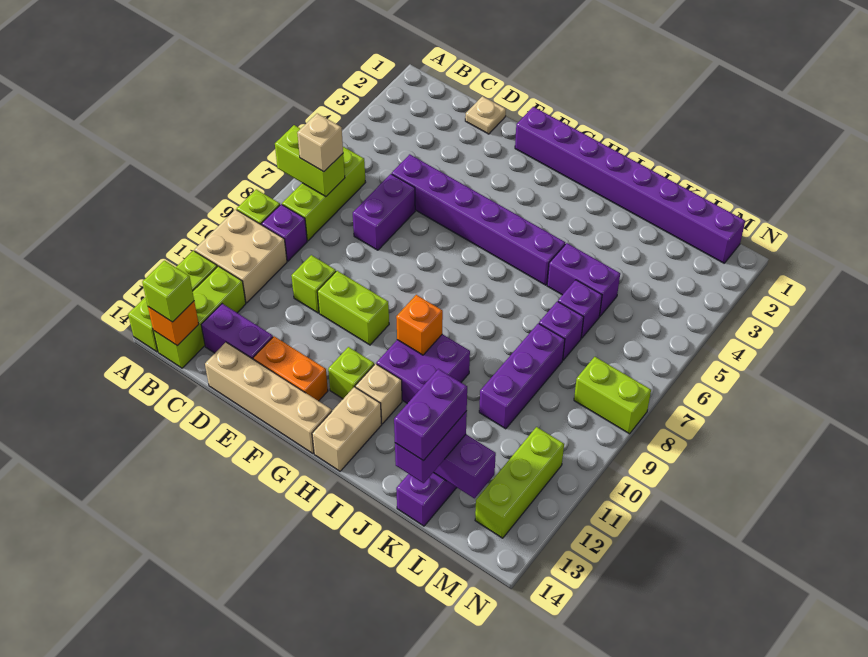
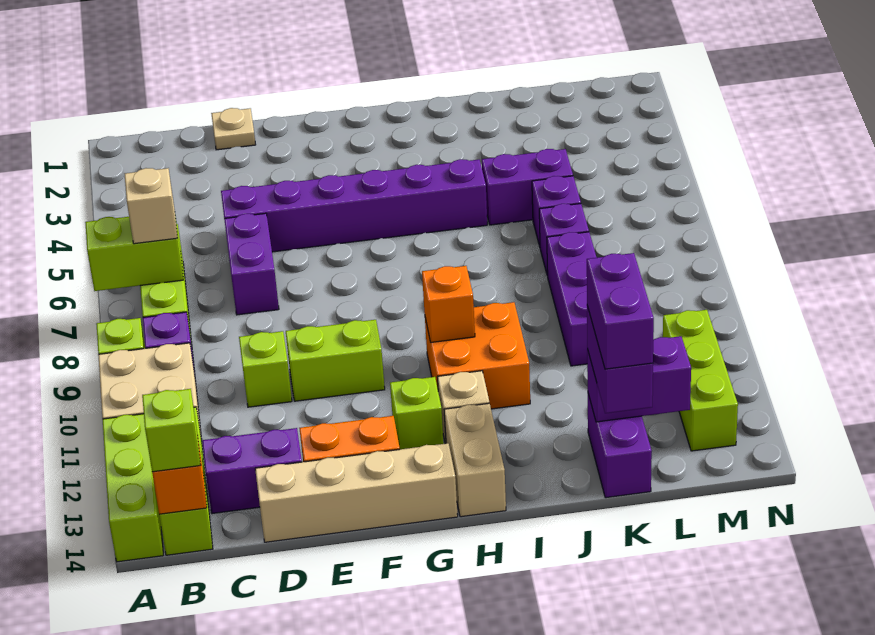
purple 1x8 brick [515,107,745,263] -> none
purple 2x2 brick [376,334,470,403] -> orange 2x2 brick [425,302,530,409]
lime 1x2 brick [574,357,651,434] -> none

